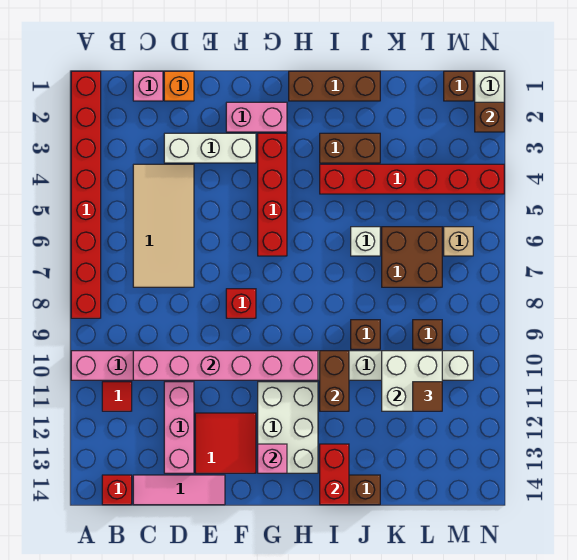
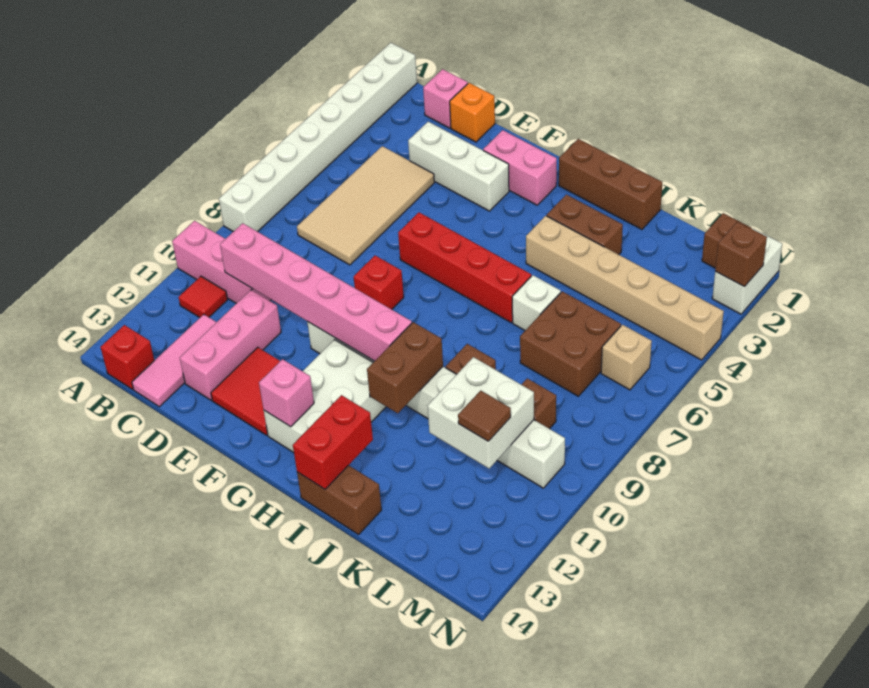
red 1x8 brick [71,71,101,318] -> white 1x8 brick [219,43,417,232]
pink 1x3 tile [133,475,225,505] -> pink 1x3 tile turned to [132,314,216,407]
red 1x4 brick [258,133,287,256] -> red 1x4 brick turned to [398,212,531,322]
red 1x6 brick [320,164,504,194] -> tan 1x6 brick [526,216,724,360]

